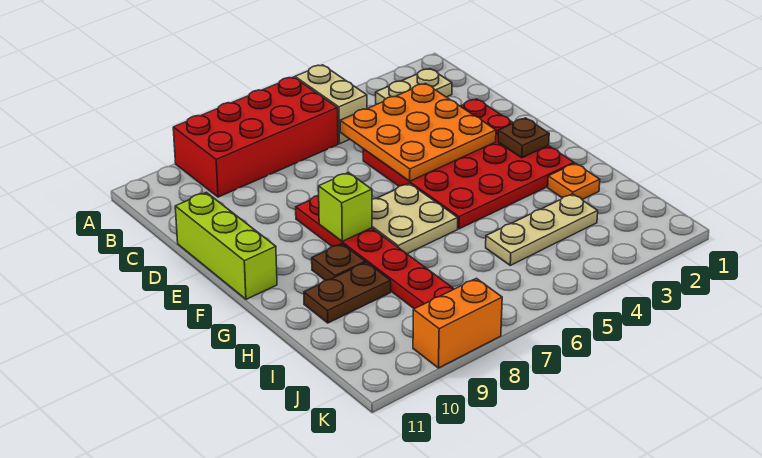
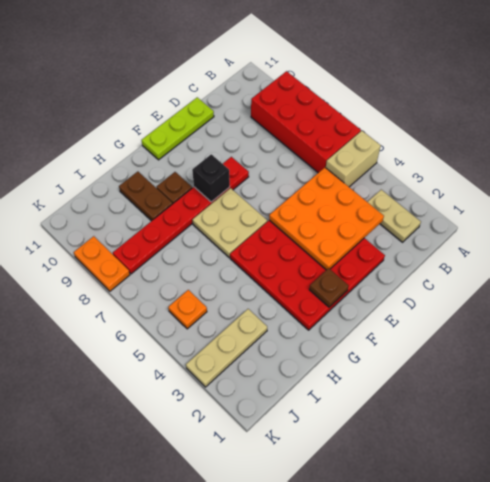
lime 1x3 brick [175,192,277,299] -> lime 1x3 plate [141,97,214,160]
lime 1x1 brick [319,172,372,241] -> black 1x1 brick [192,154,230,202]
orange 1x1 plate [548,163,600,199] -> orange 1x1 plate moved to [168,290,207,329]
tan 1x3 plate [486,194,598,265] -> tan 1x3 plate turned to [186,309,267,387]
orange 1x2 brick [413,278,502,368] -> orange 1x2 plate [74,236,130,291]

